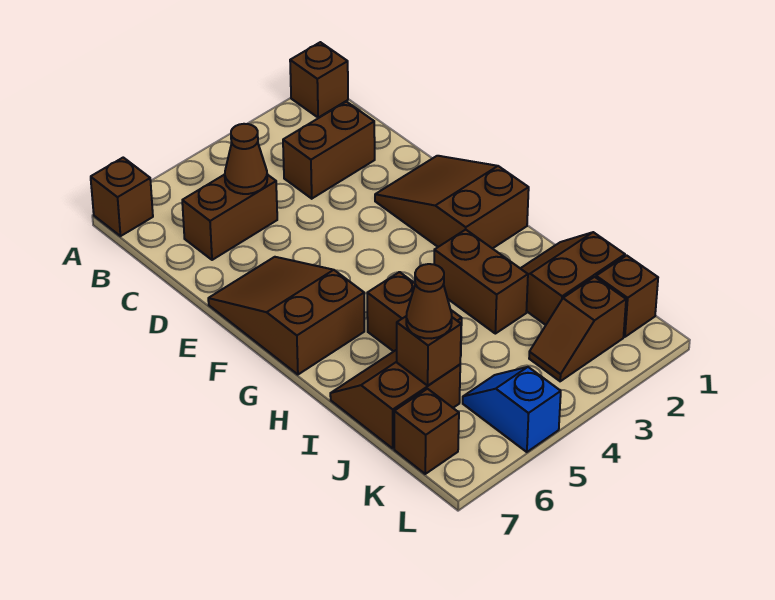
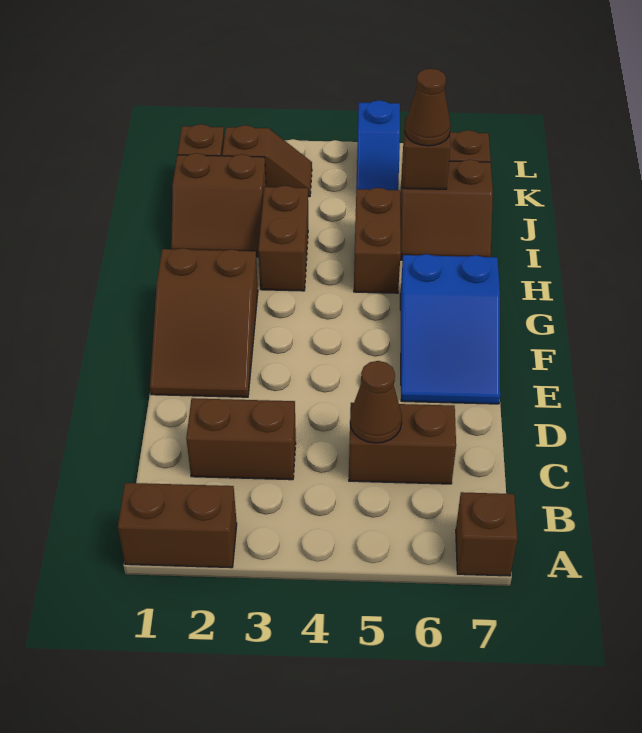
brown 1x1 brick [290,42,348,118] -> brown 1x2 brick [118,483,237,568]
brown 2x3 slope [208,257,364,375] -> blue 2x3 slope [400,254,500,404]

